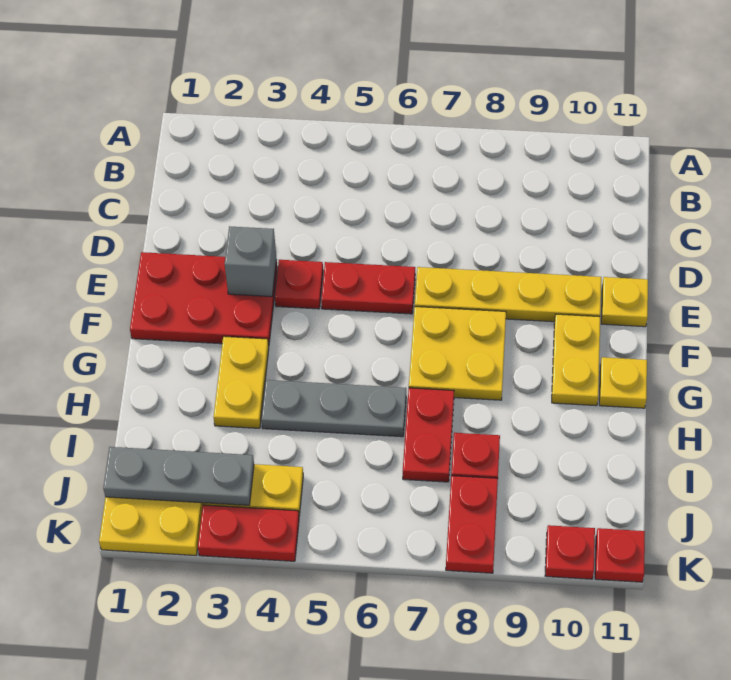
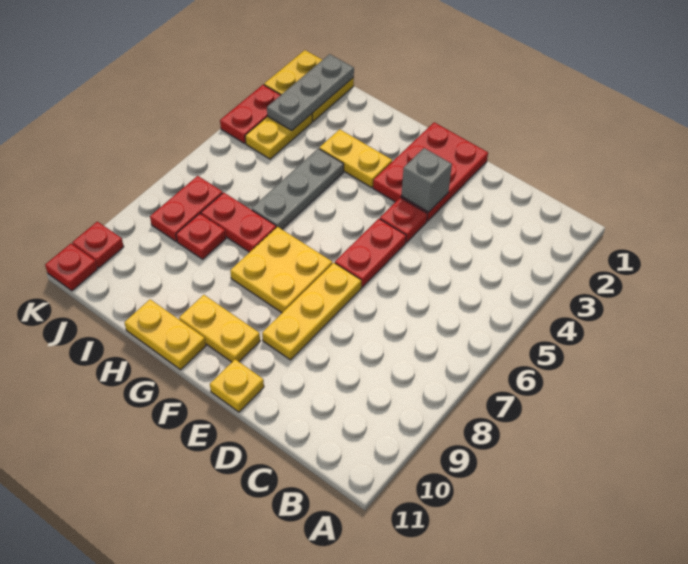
yellow 1x4 plate [415,267,601,322] -> yellow 1x3 plate [262,263,361,360]
yellow 1x1 plate [599,357,647,408] -> yellow 1x2 plate [125,299,206,370]
red 1x2 plate [446,476,498,573] -> red 1x2 plate turned to [150,176,223,242]

